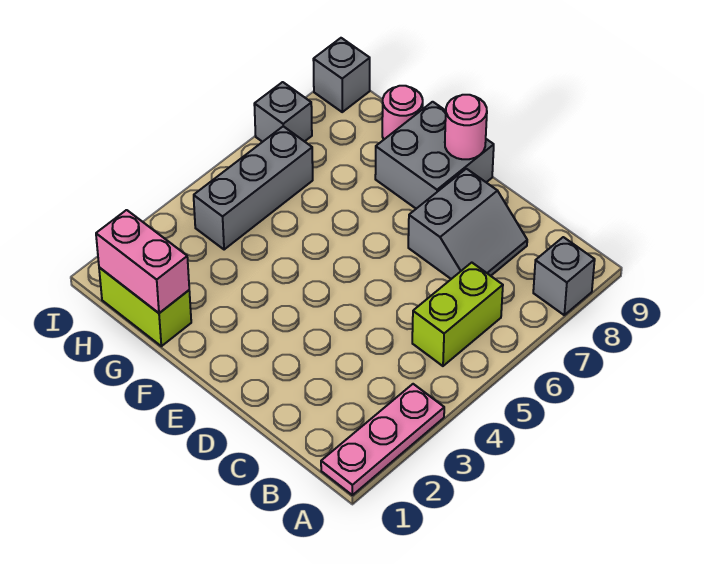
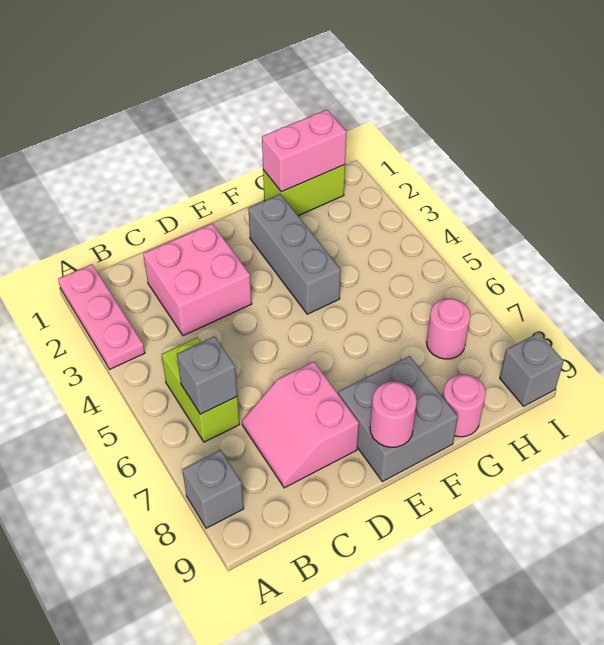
none -> pink 2x2 brick [143,224,252,336]
grey 2x2 slope [408,169,527,279] -> pink 2x2 slope [242,362,359,488]
grey 1x3 brick [194,126,313,250] -> grey 1x3 brick moved to [248,194,341,314]
none -> pink 1x1 round brick [427,299,470,359]
grey 1x1 brick [254,82,312,142] -> grey 1x1 brick moved to [177,336,237,414]

